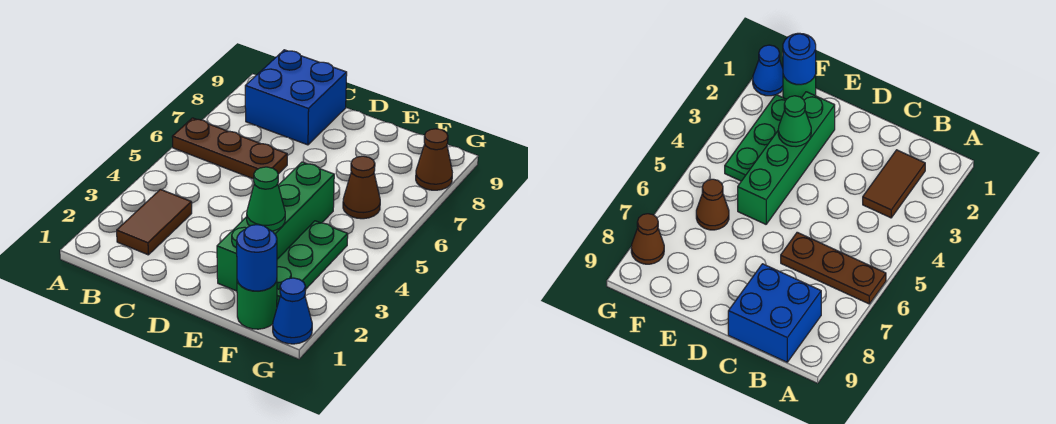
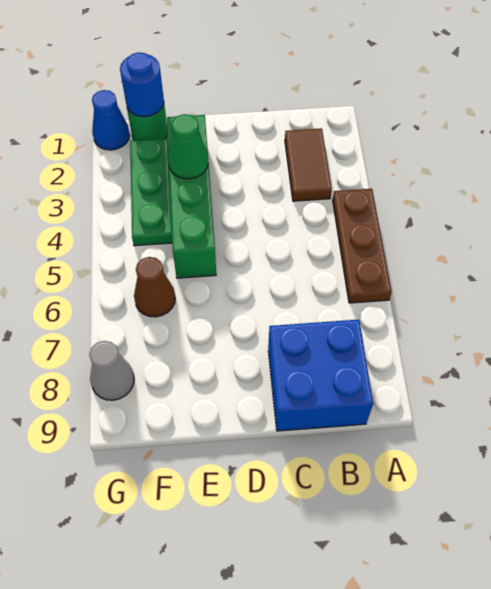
brown 1x3 plate [172,118,287,179] -> brown 1x3 plate turned to [333,189,392,303]
brown 1x1 cone [416,129,452,190] -> grey 1x1 cone [89,341,134,400]

